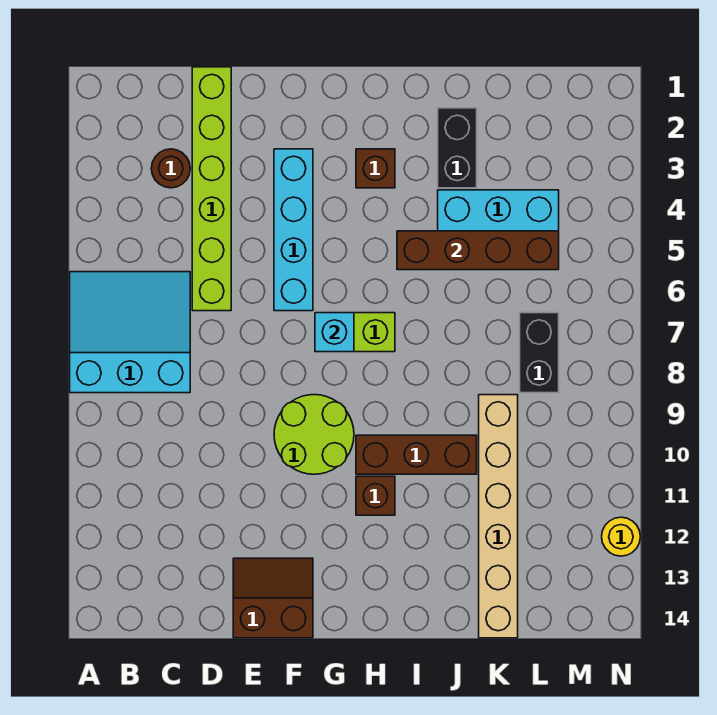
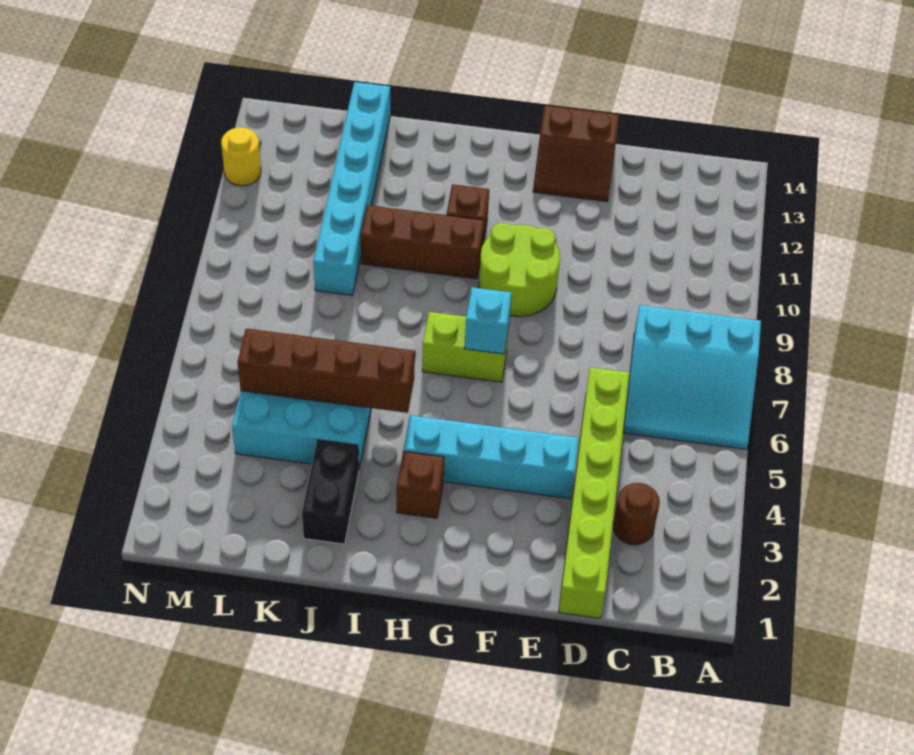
cyan 1x4 brick [274,149,313,311] -> cyan 1x4 brick turned to [403,415,579,499]
tan 1x6 brick [479,395,518,638] -> cyan 1x6 brick [313,82,390,295]
black 1x2 brick [520,313,559,393] -> none

